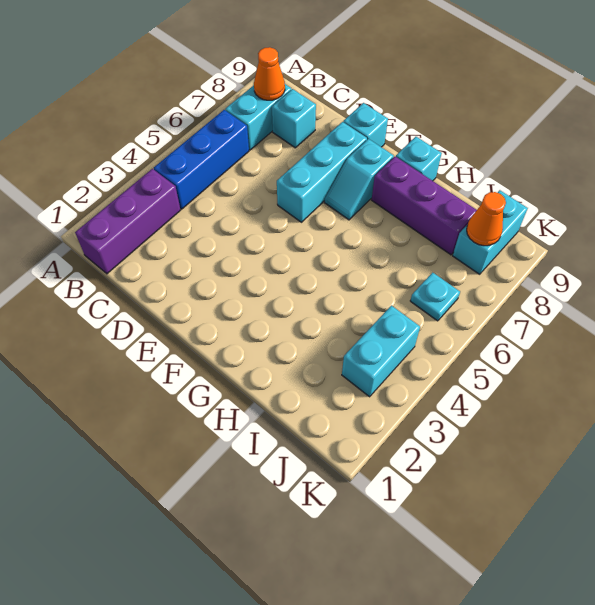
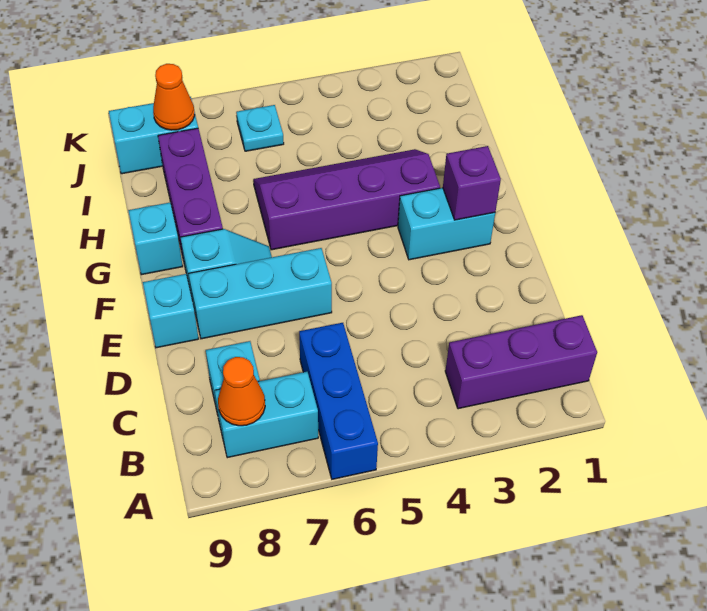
blue 1x3 brick [154,110,249,209] -> blue 1x3 brick turned to [299,323,378,479]
none -> purple 1x1 brick [443,146,501,220]
none -> purple 2x4 slope [253,149,440,250]
cyan 1x2 brick [342,306,420,397] -> cyan 1x2 brick moved to [398,188,495,260]

